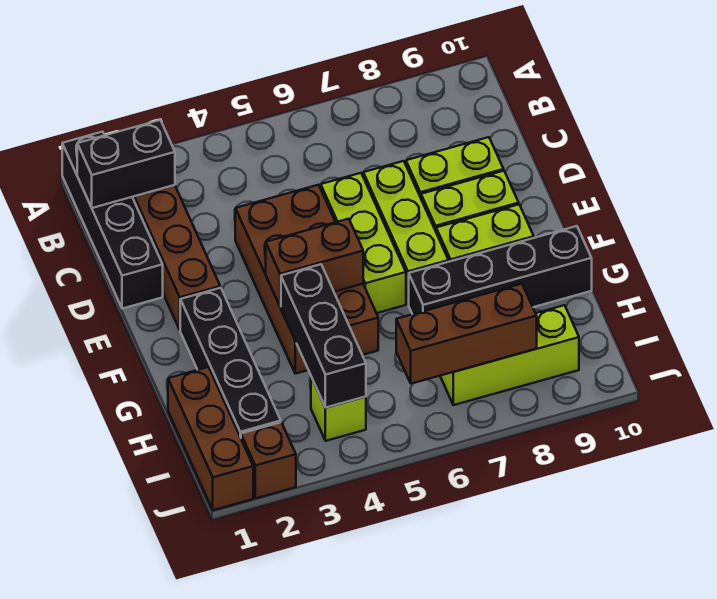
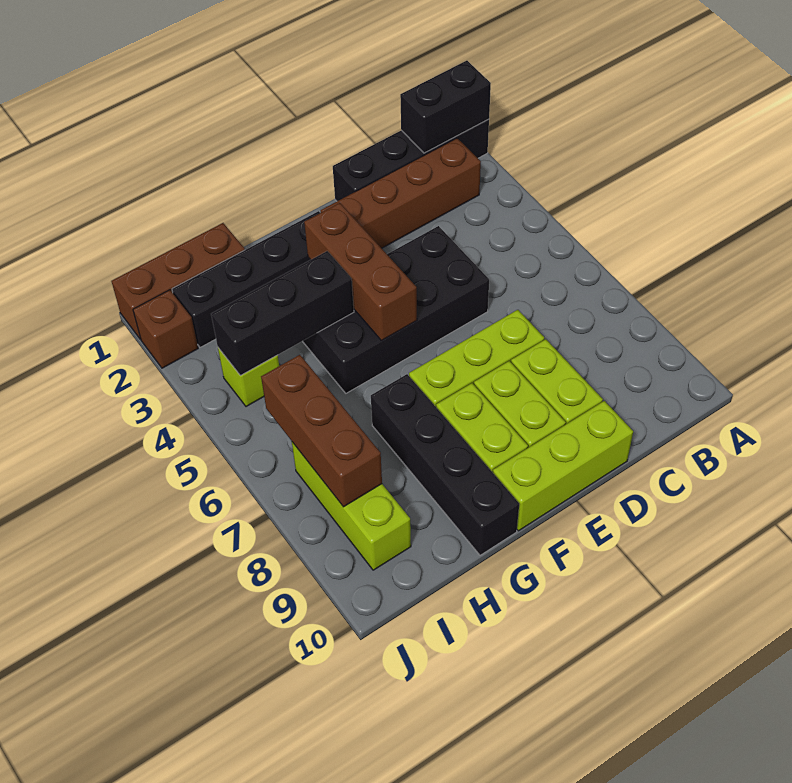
black 1x2 brick [77,120,175,208] -> black 1x2 brick turned to [400,61,491,153]
brown 2x4 brick [235,185,378,374] -> black 2x4 brick [303,226,489,393]
lime 1x3 brick [321,173,406,313] -> lime 1x3 brick moved to [493,401,633,531]
brown 1x2 brick [266,219,363,307] -> brown 1x3 brick [304,203,417,341]

